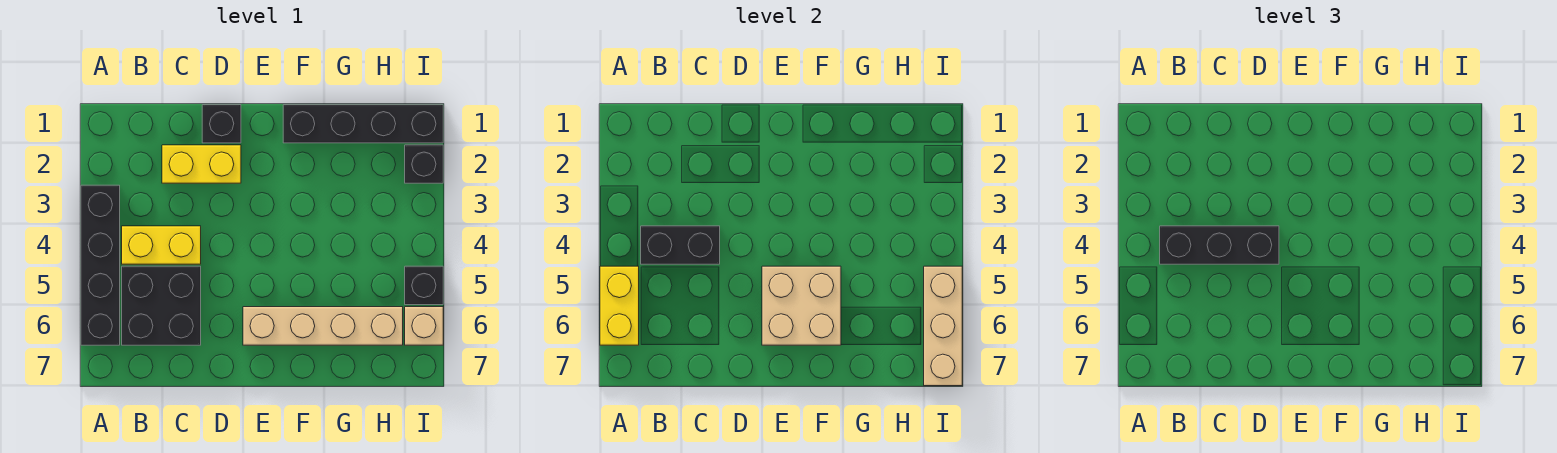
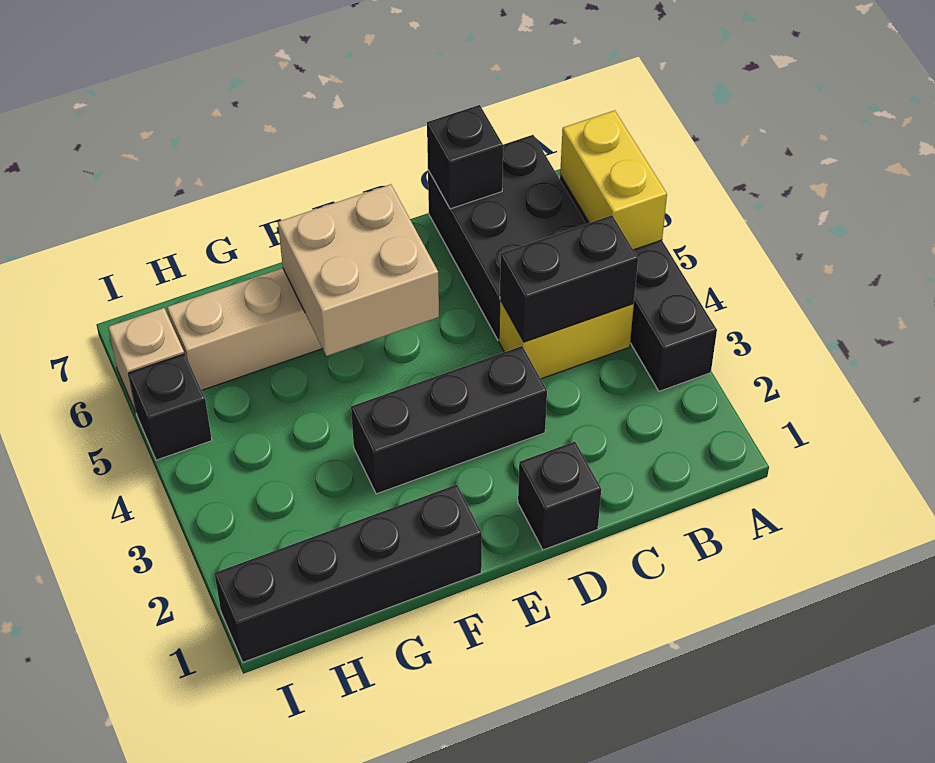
black 1x3 brick [1160,226,1279,264] -> black 1x3 brick moved to [351,346,547,494]
black 2x2 brick [122,266,201,345] -> black 2x3 brick [428,135,586,340]
yellow 1x2 brick [162,145,241,183] -> none
black 1x1 brick [405,145,443,183] -> black 1x1 brick moved to [427,105,503,209]
tan 1x3 brick [924,266,962,386] -> none

